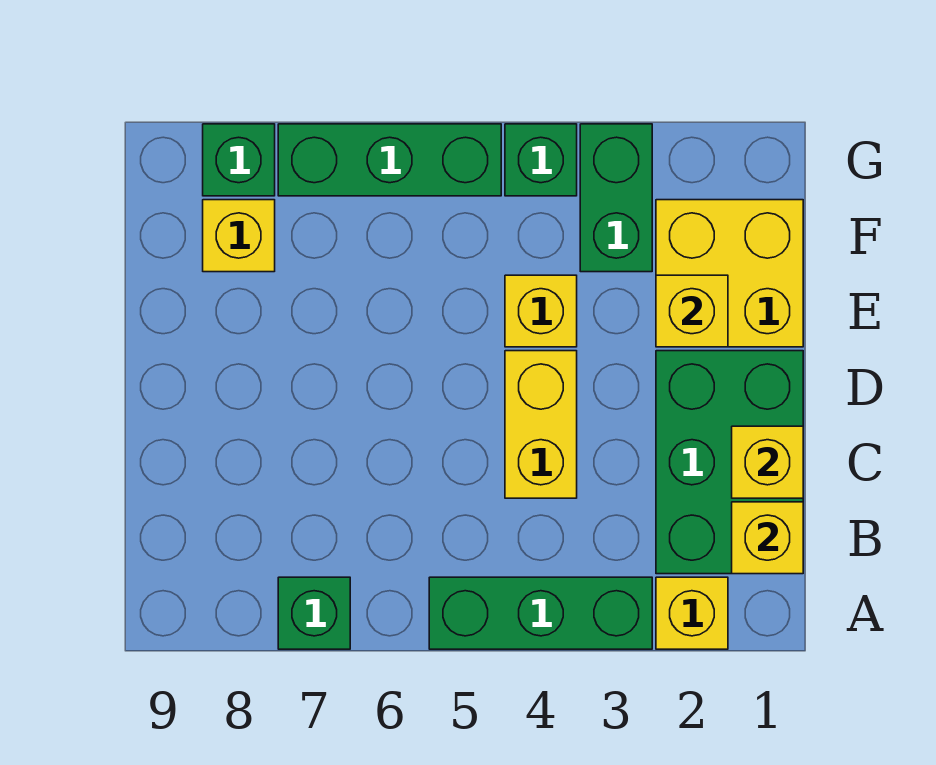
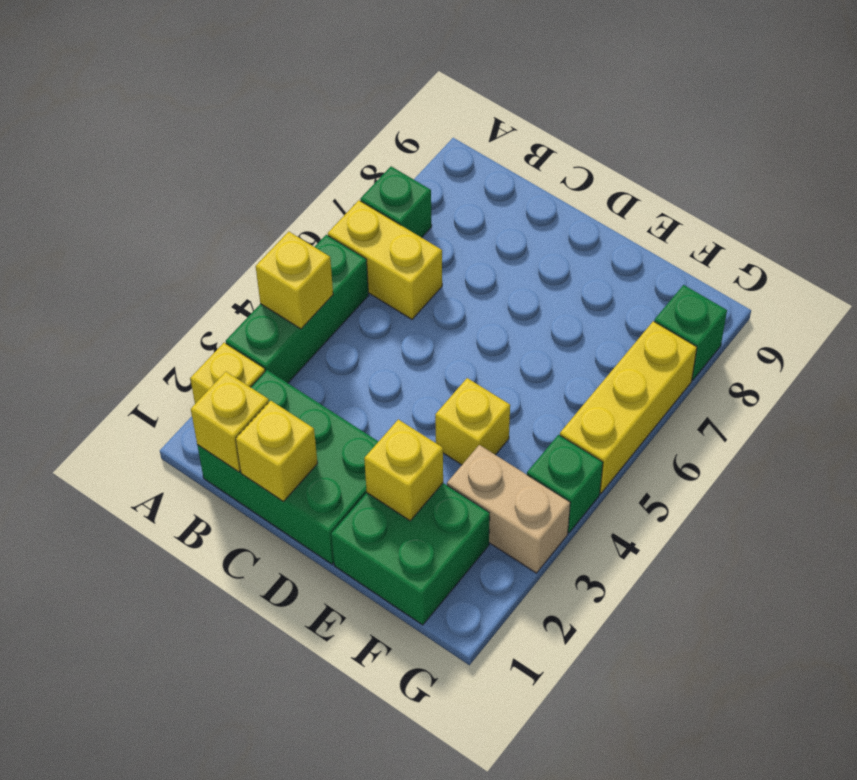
yellow 1x2 brick [505,351,577,498] -> yellow 1x2 brick moved to [328,200,442,319]
yellow 2x2 brick [656,200,803,347] -> green 2x2 brick [331,483,490,625]
green 1x2 brick [580,124,652,272] -> tan 1x2 brick [447,445,570,573]
yellow 1x1 brick [203,200,275,272] -> yellow 1x1 brick moved to [256,232,333,329]
green 1x3 brick [278,124,501,196] -> yellow 1x3 brick [560,321,697,494]

